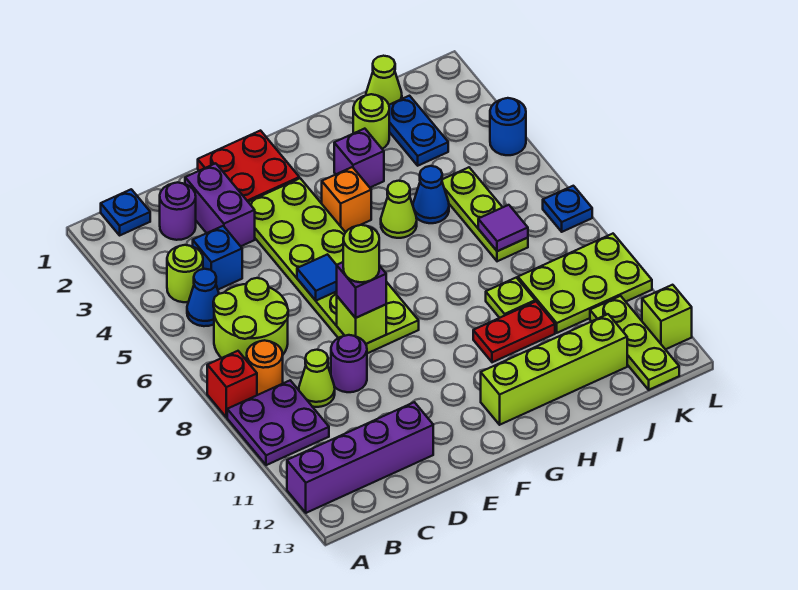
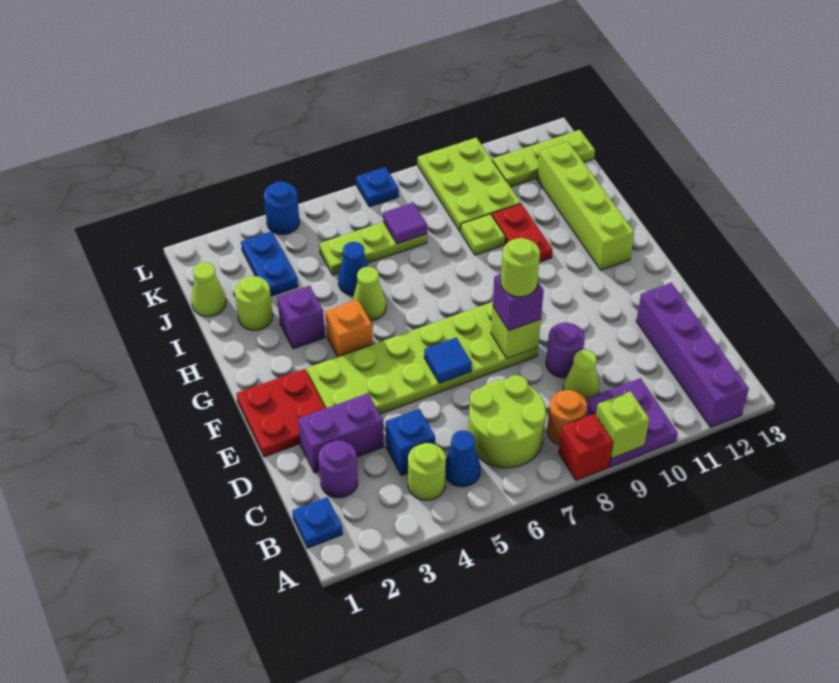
blue 1x2 plate [389,96,448,166] -> blue 1x2 plate turned to [241,231,298,296]
lime 1x1 brick [642,285,692,350] -> lime 1x1 brick moved to [596,391,649,458]

